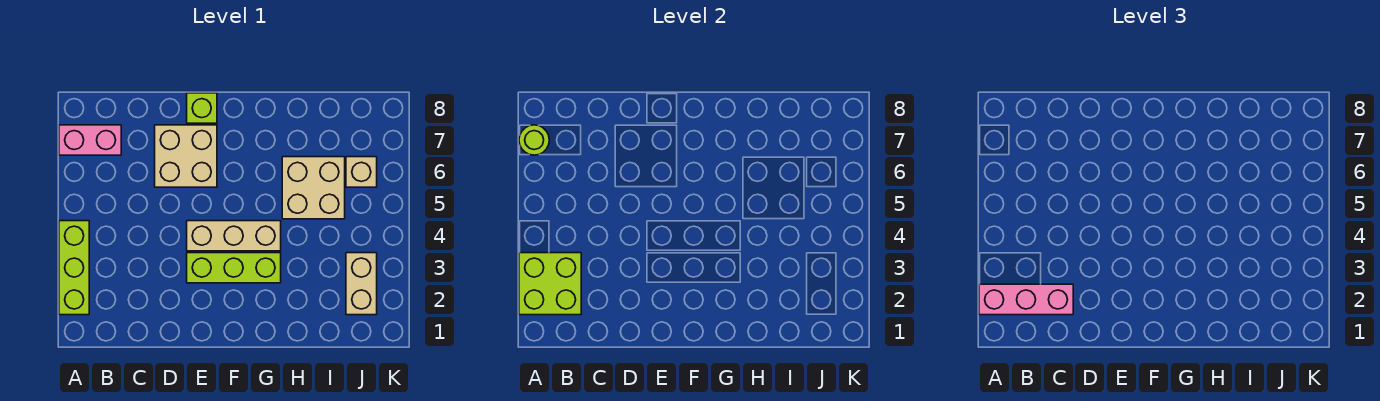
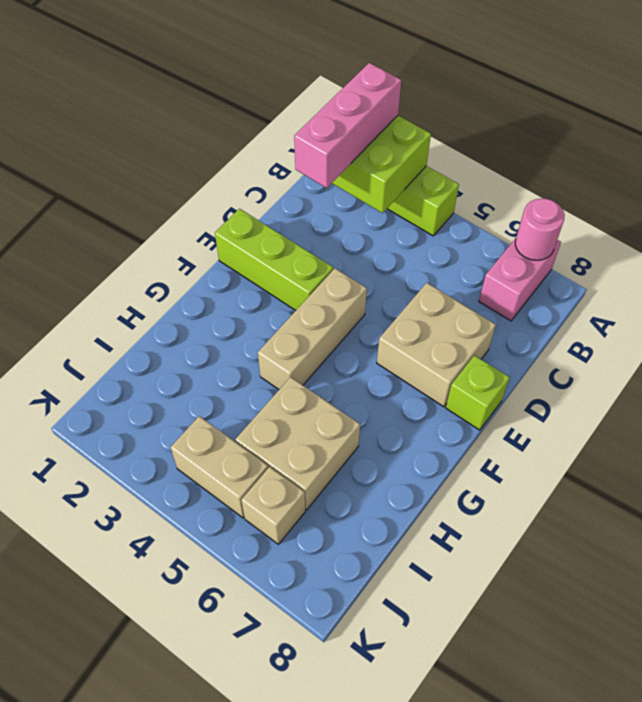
lime 1x1 round brick [519,125,549,155] -> pink 1x1 round brick [515,198,565,260]
lime 1x3 brick [187,253,281,283] -> lime 1x3 brick turned to [215,209,333,310]
tan 1x2 brick [346,253,377,315] -> tan 1x2 brick moved to [171,416,268,518]

